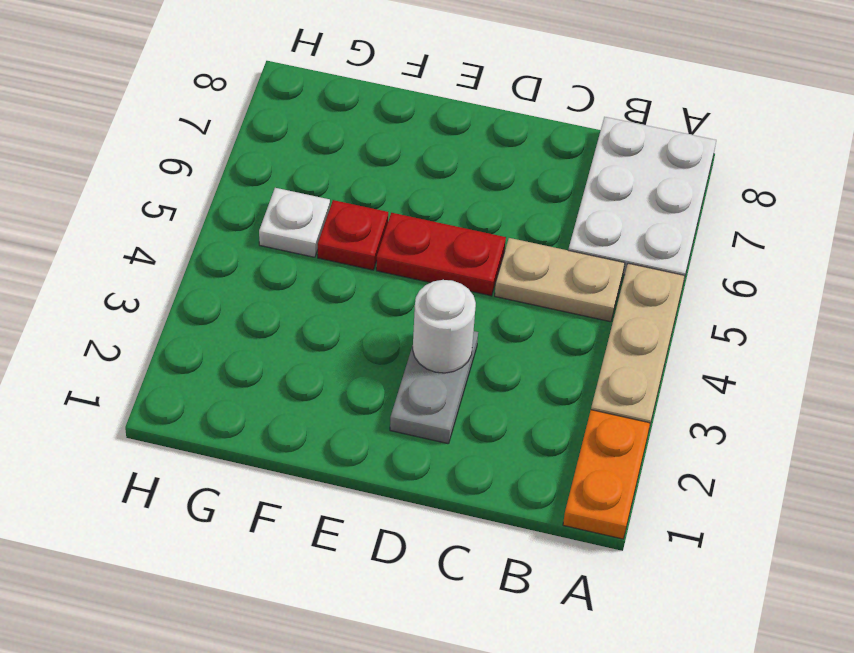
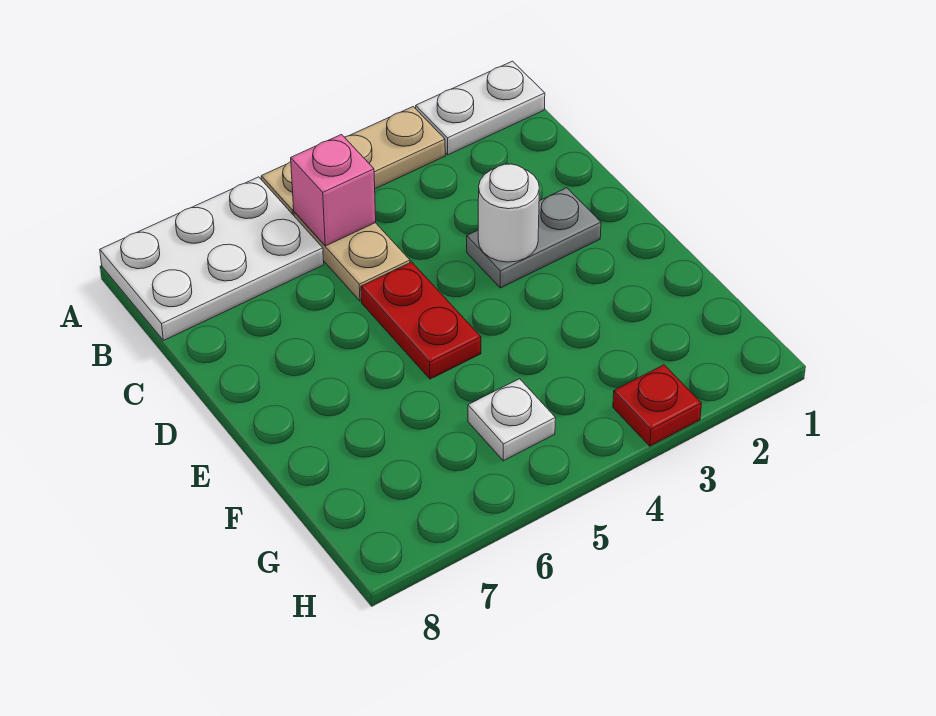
orange 1x2 plate [563,410,650,539] -> white 1x2 plate [416,61,545,155]
none -> pink 1x1 brick [291,135,376,246]
red 1x1 plate [318,200,388,270] -> red 1x1 plate moved to [613,365,702,446]

